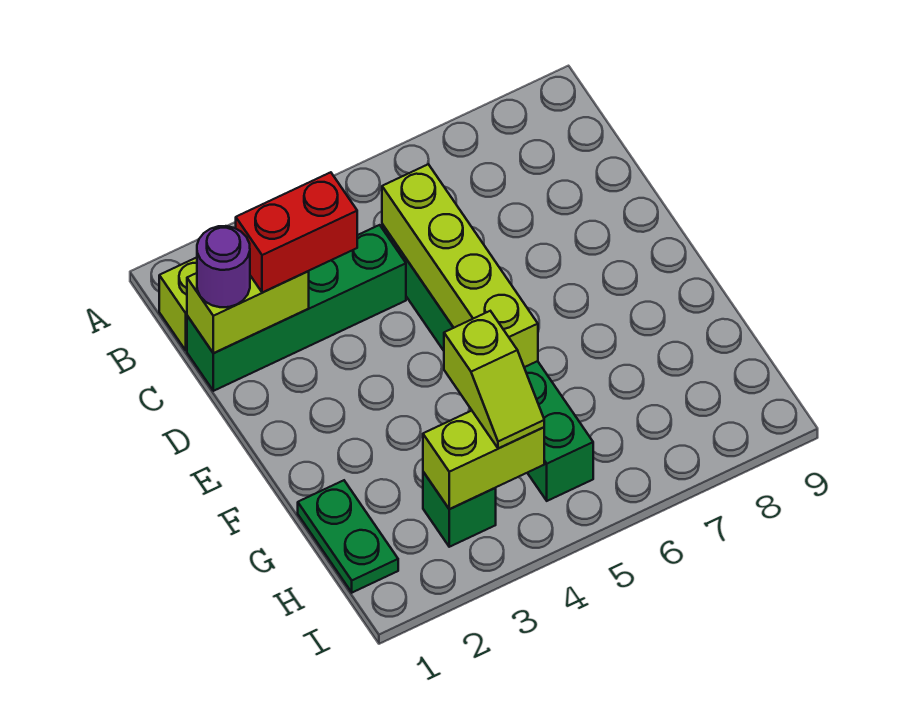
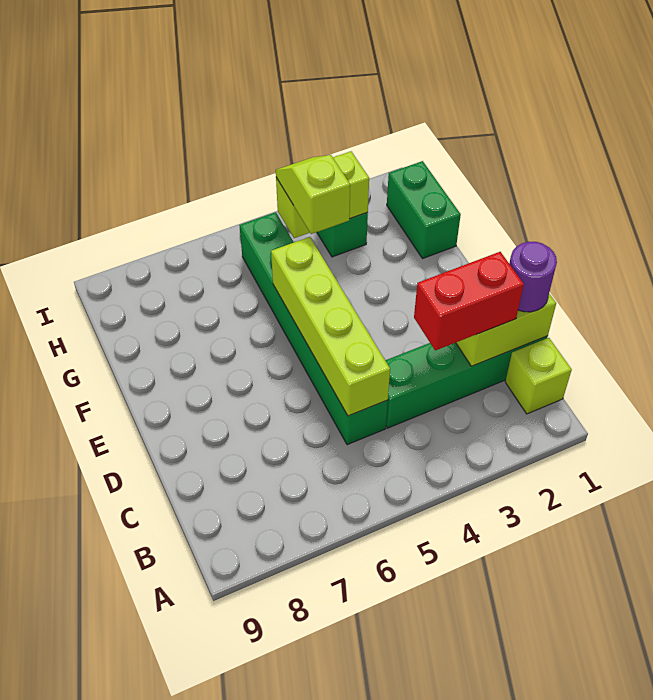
green 1x2 plate [298,480,398,593] -> green 1x2 brick [387,161,461,258]

